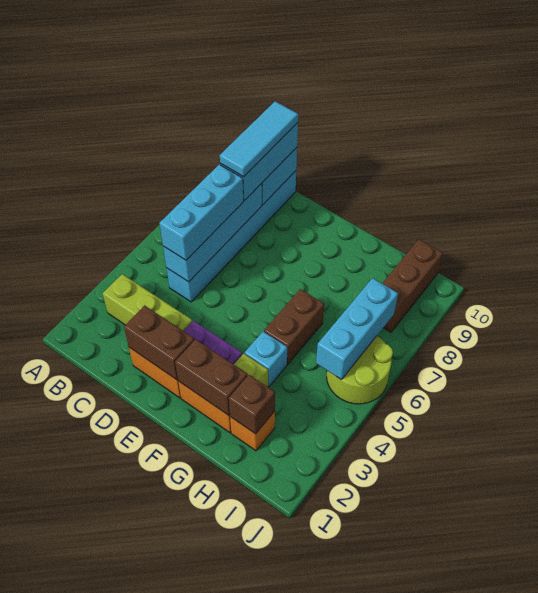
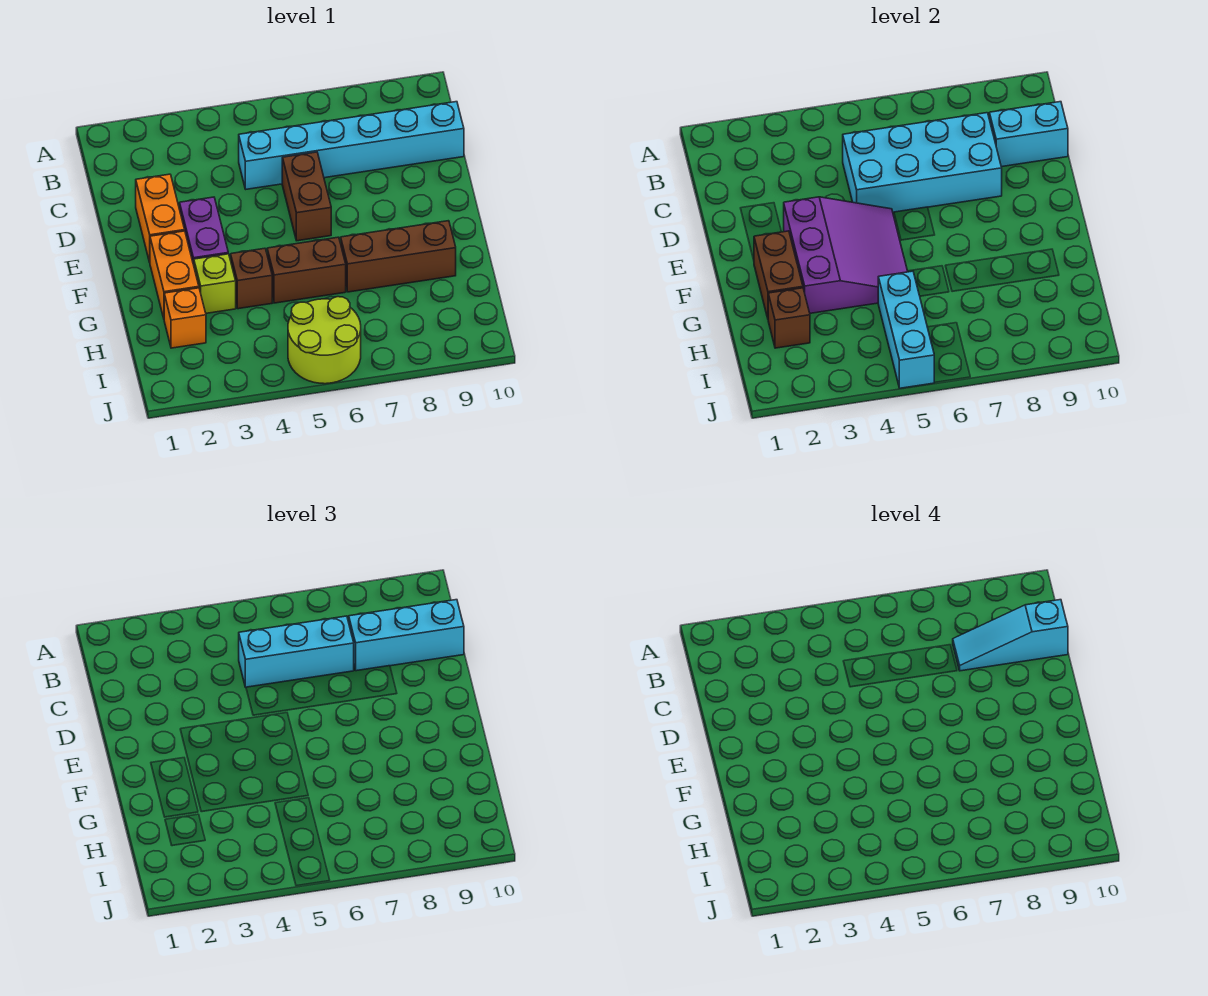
lime 1x3 brick [103,274,192,331] -> none
cyan 1x4 brick [163,183,262,282] -> cyan 2x4 brick [843,113,1002,212]
cyan 1x3 tile [220,101,298,177] -> cyan 1x3 slope [953,600,1068,671]
brown 1x2 brick [124,305,194,380] -> brown 1x2 brick moved to [282,152,331,241]
none -> purple 3x3 slope [784,197,908,313]
cyan 1x1 brick [245,332,287,386] -> brown 1x1 brick [231,248,272,309]
cyan 1x3 brick [316,278,398,380] -> cyan 1x3 brick turned to [878,271,935,388]
brown 1x3 brick [382,239,443,332] -> brown 1x3 brick moved to [341,221,456,292]

